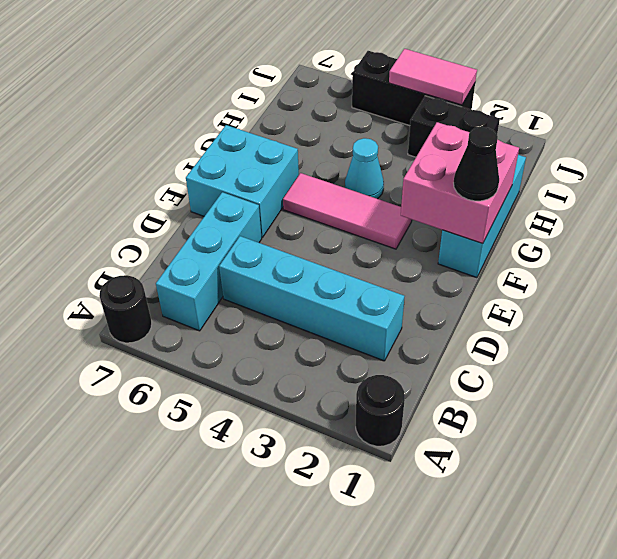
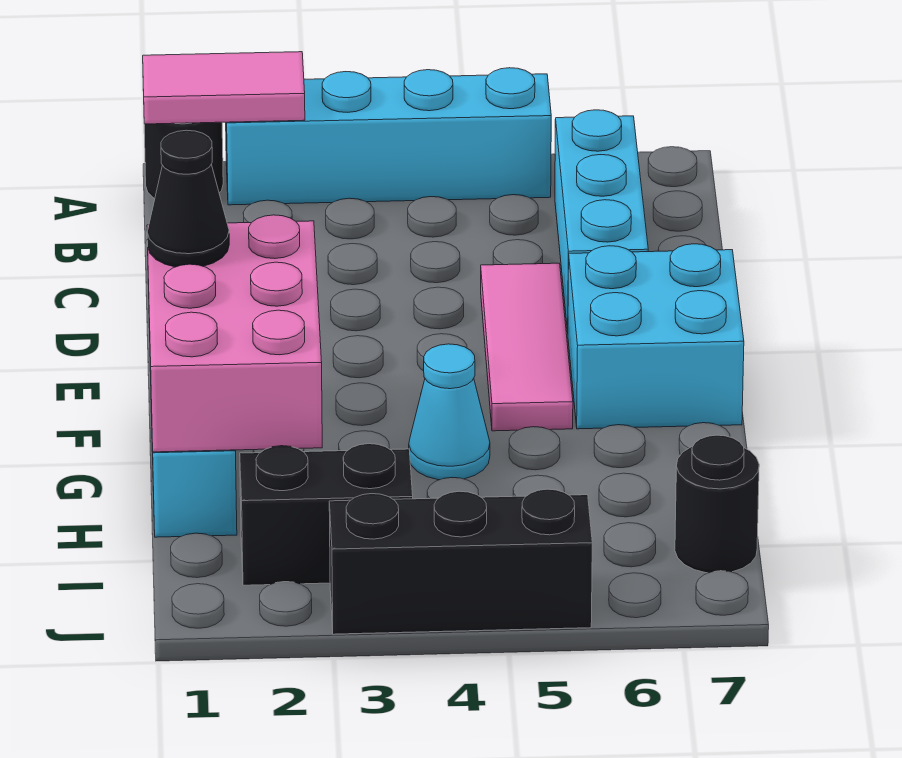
black 1x1 round brick [99,275,152,343] -> black 1x1 round brick moved to [675,435,759,573]
cyan 1x4 brick [219,236,405,361] -> cyan 1x4 brick moved to [226,68,551,205]
pink 2x2 brick [401,122,519,243] -> pink 2x3 brick [147,215,322,452]
pink 1x3 tile [283,173,412,249] -> pink 1x3 tile turned to [481,263,573,431]
pink 1x2 tile [389,49,477,105] -> pink 1x2 tile moved to [143,52,305,124]

